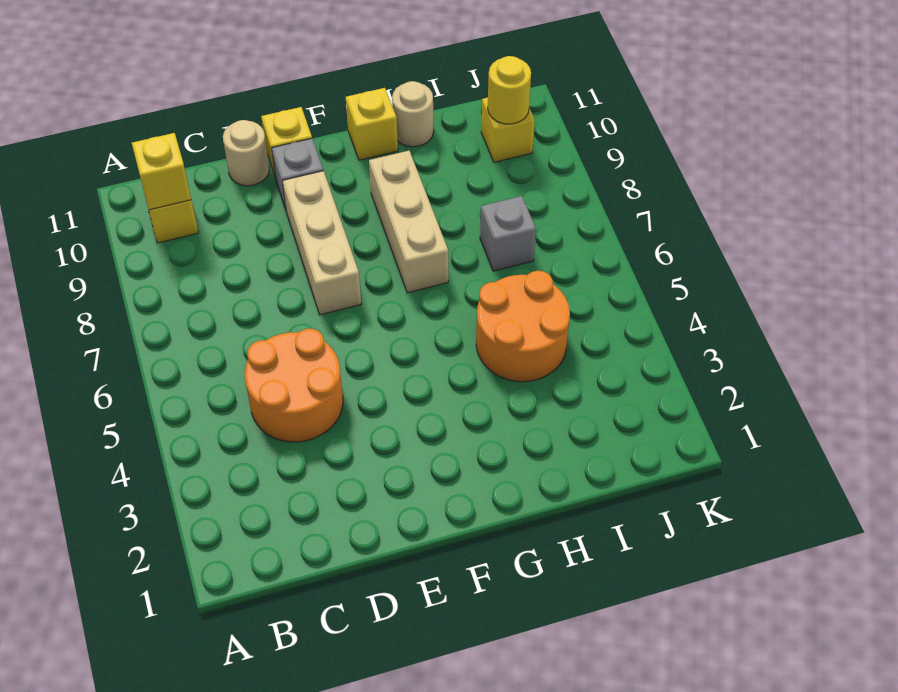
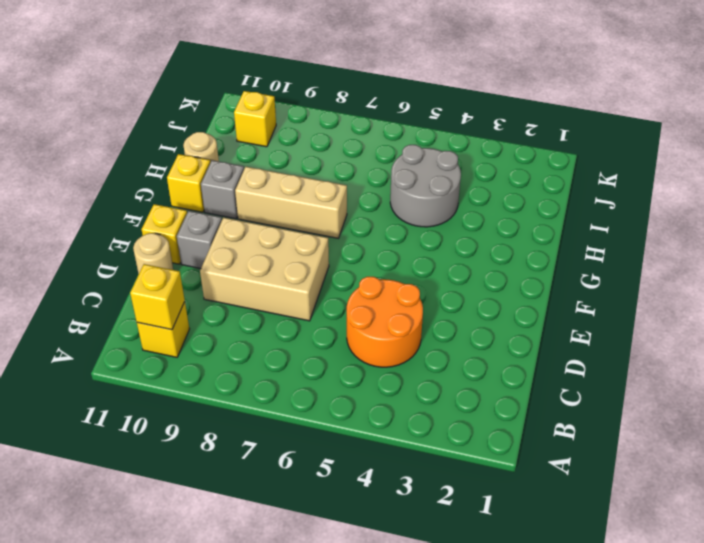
tan 1x3 brick [282,171,361,315] -> tan 2x3 brick [200,218,329,321]
orange 2x2 round brick [476,271,570,382] -> grey 2x2 round brick [390,145,461,227]
grey 1x1 brick [480,196,536,271] -> grey 1x1 brick moved to [201,160,244,219]
yellow 1x1 round brick [488,56,531,124] -> none

